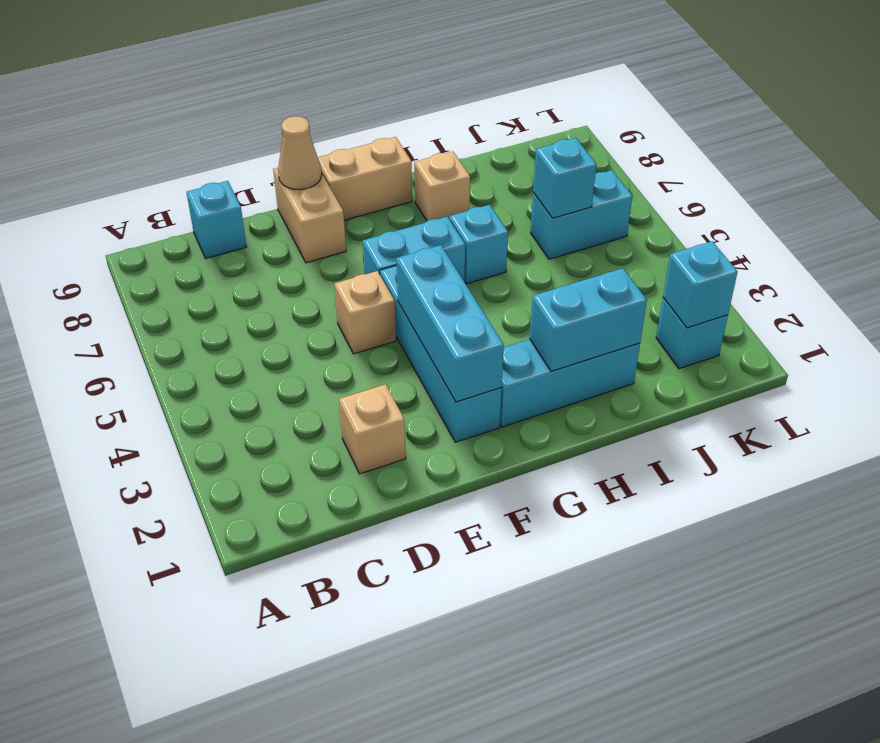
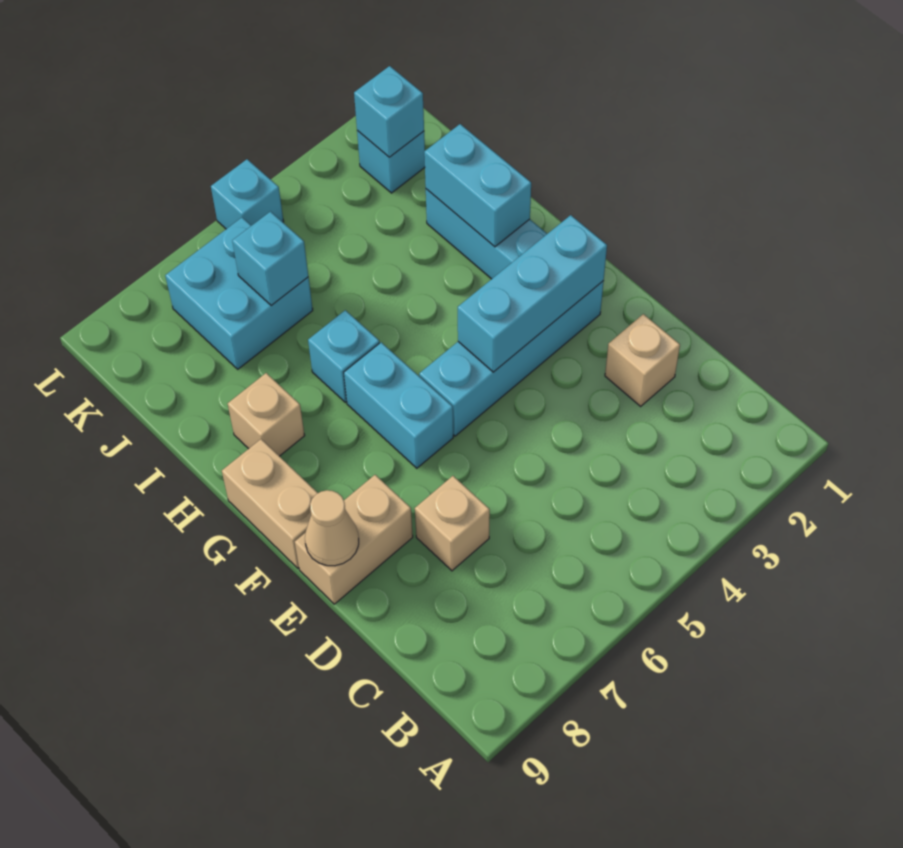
cyan 1x1 brick [187,181,247,258] -> cyan 1x1 brick moved to [211,159,284,229]
tan 1x1 brick [335,271,396,354] -> tan 1x1 brick moved to [415,476,490,571]
cyan 1x2 brick [531,170,632,259] -> cyan 2x2 brick [165,218,313,369]

